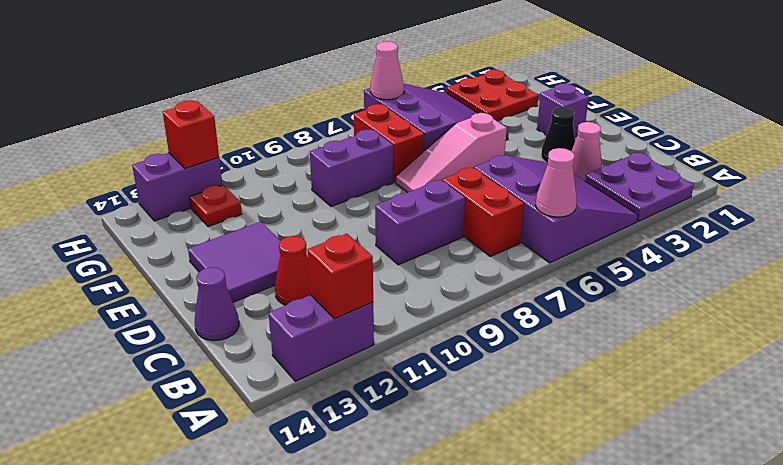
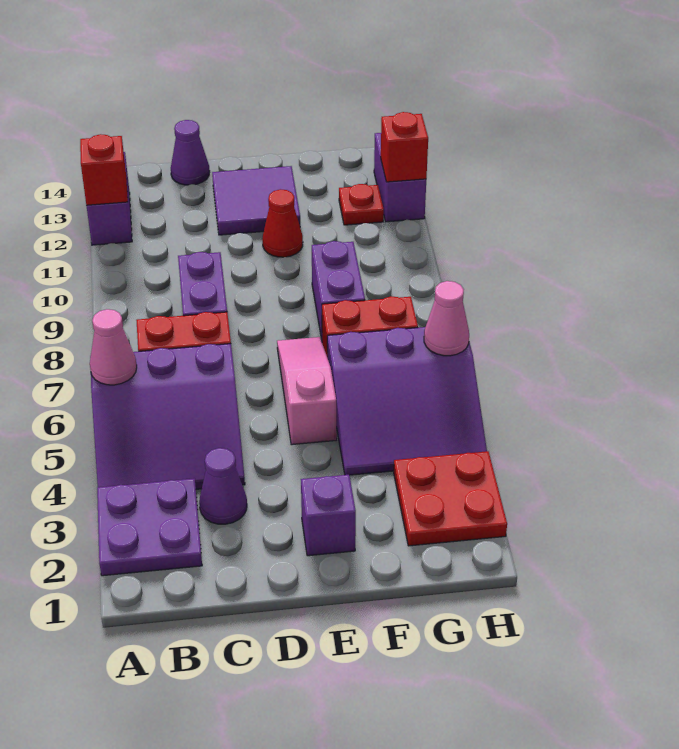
pink 1x1 cone [572,122,602,181] -> purple 1x1 cone [199,448,247,524]
red 1x1 cone [275,236,310,305] -> red 1x1 cone moved to [262,189,303,257]
black 1x1 cone [541,107,575,162] -> none

